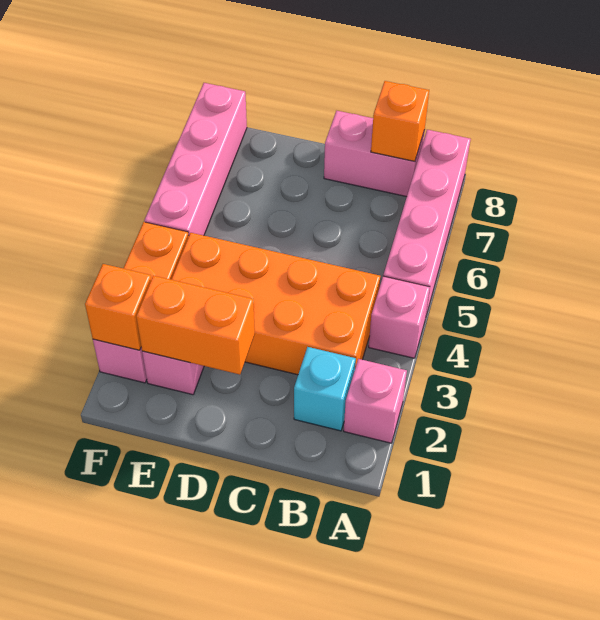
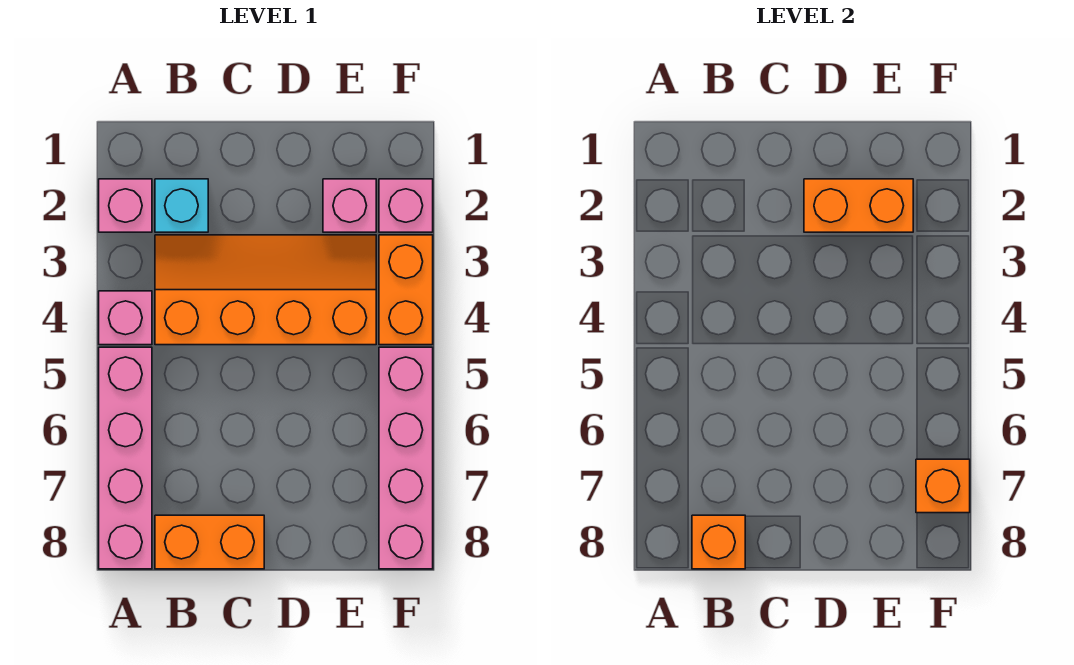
orange 2x4 brick [171,233,380,375] -> orange 2x4 slope [155,235,376,345]
pink 1x2 brick [324,111,425,197] -> orange 1x2 brick [155,515,264,569]
orange 1x1 brick [85,264,151,350] -> orange 1x1 brick moved to [916,459,970,513]

